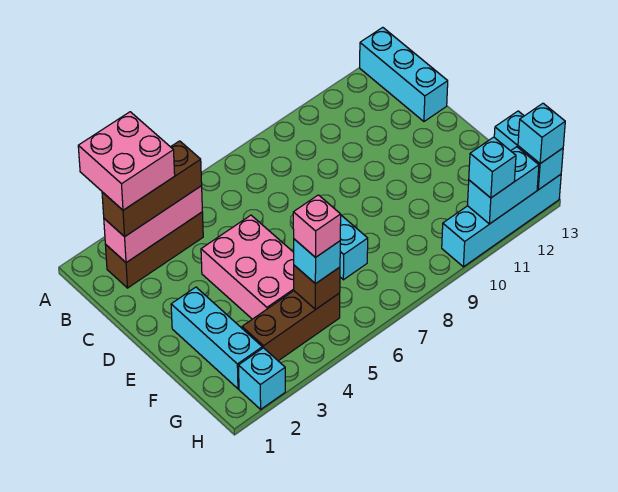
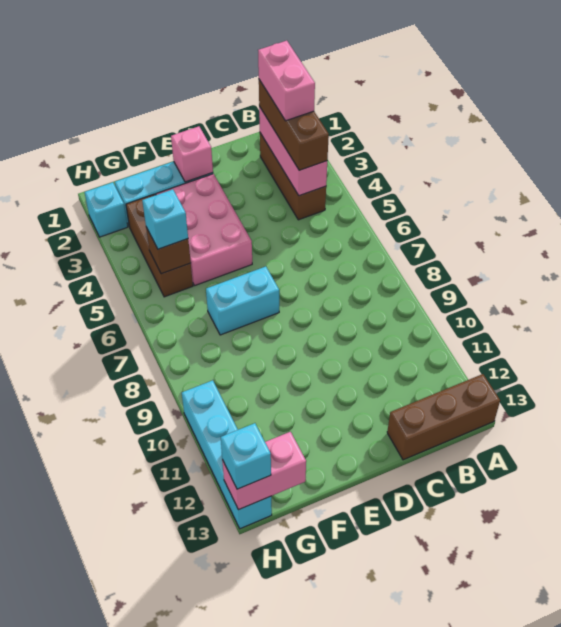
pink 2x2 brick [78,112,175,210] -> pink 1x2 brick [258,41,315,121]
cyan 1x3 brick [360,27,448,121] -> brown 1x3 brick [387,374,500,460]
pink 2x3 brick [201,215,294,319] -> pink 2x3 brick turned to [156,174,252,286]
pink 1x1 brick [293,195,341,257] -> pink 1x1 brick moved to [171,126,213,182]
cyan 1x2 brick [494,111,563,190] -> pink 1x2 brick [222,432,306,510]
cyan 1x2 brick [467,147,539,224] -> none
cyan 1x1 brick [469,137,516,198] -> none

